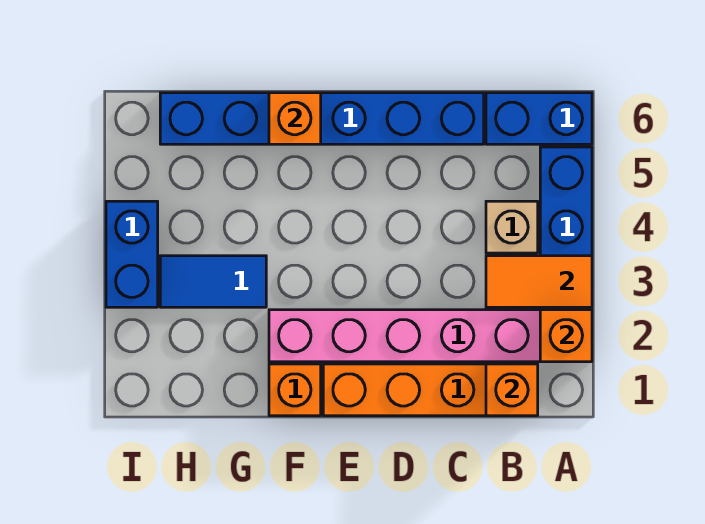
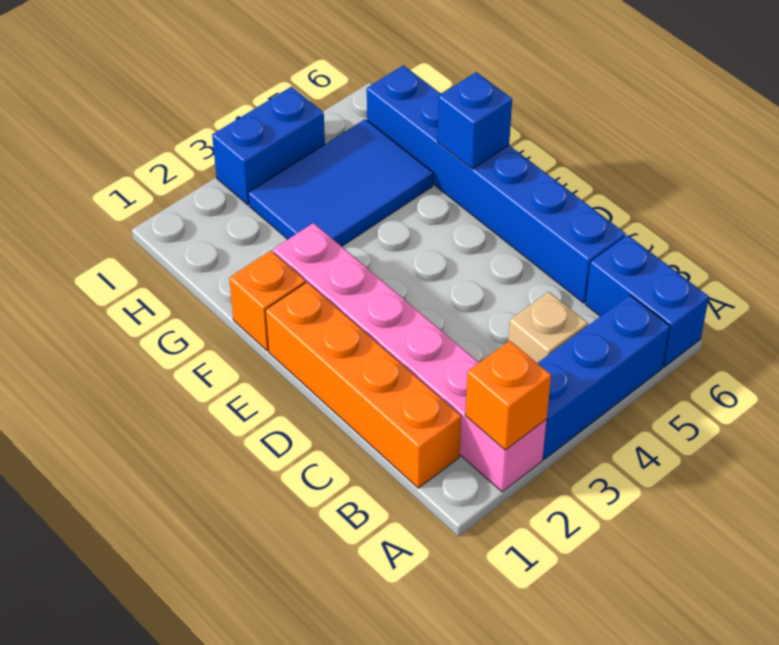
orange 1x2 tile [486,256,592,307] -> none
orange 1x1 brick [486,364,538,416] -> none
orange 1x1 brick [269,93,321,144] -> blue 1x1 brick [437,72,512,169]
blue 1x2 tile [160,256,266,307] -> blue 2x3 tile [248,119,433,246]

